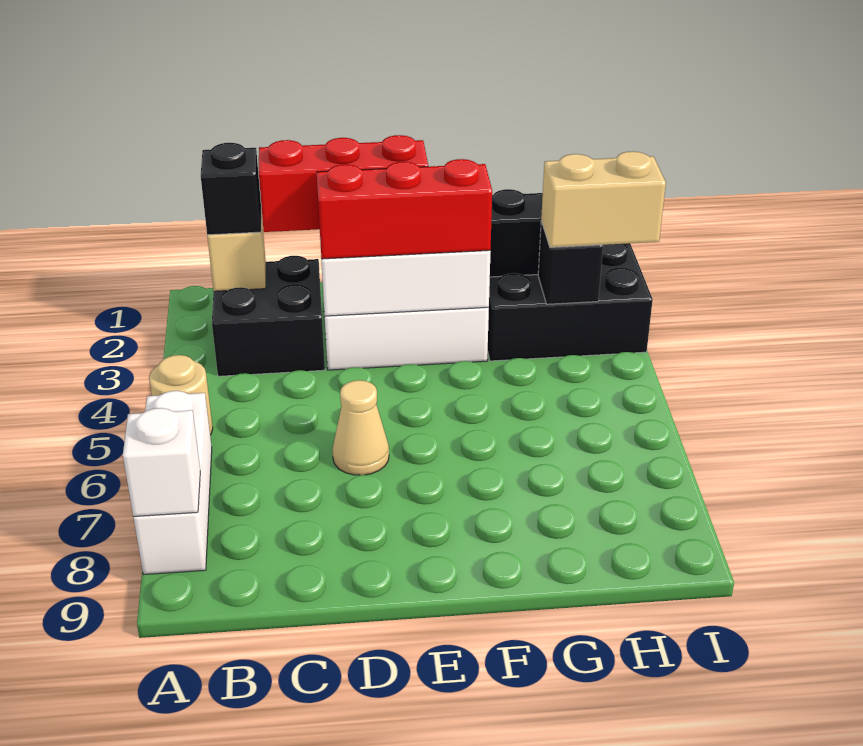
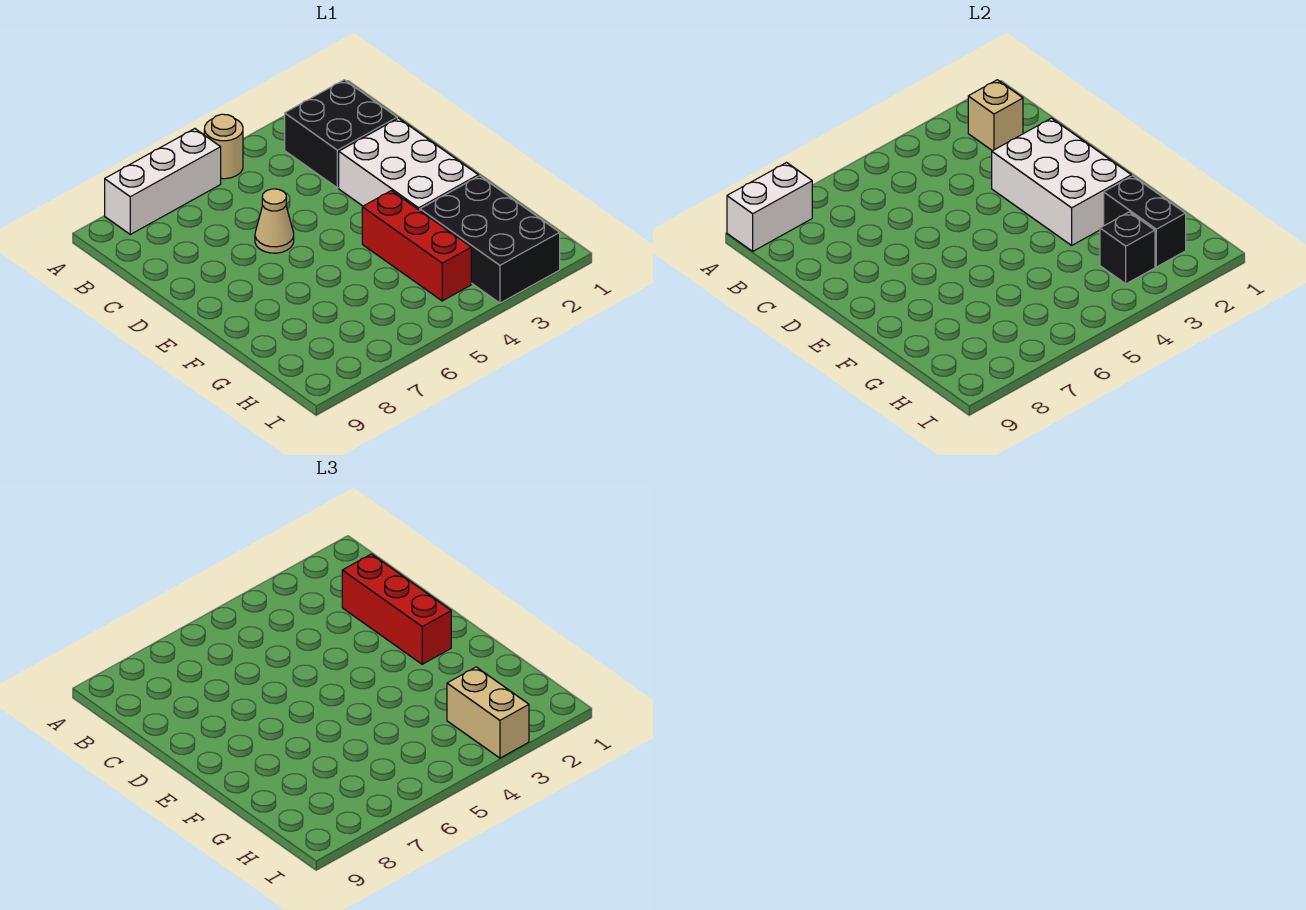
white 1x1 brick [123,408,200,517] -> white 1x2 brick [727,163,812,251]
black 1x1 brick [201,143,261,235] -> none
red 1x3 brick [317,159,492,259] -> red 1x3 brick moved to [362,191,471,301]

